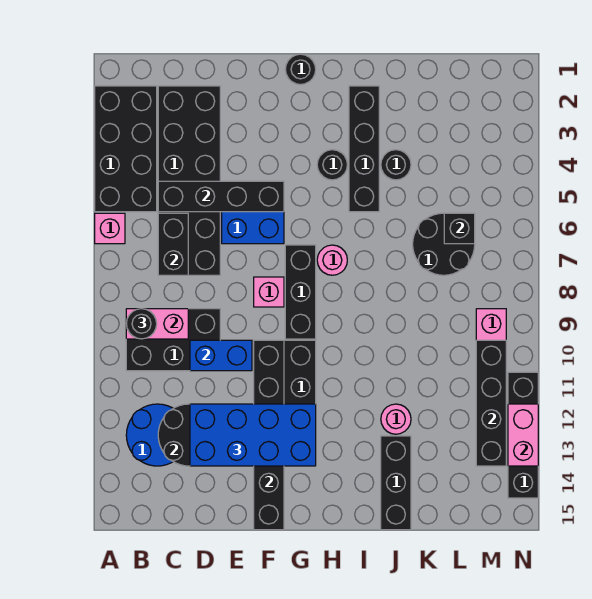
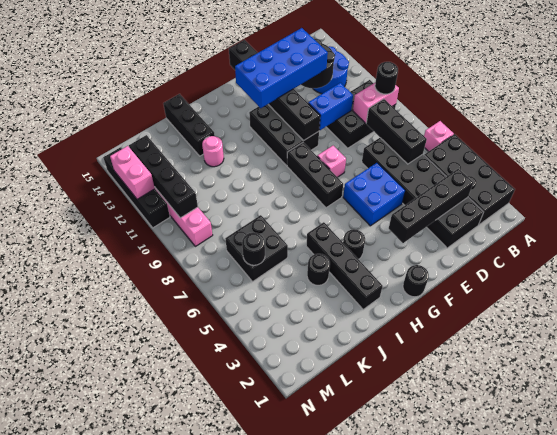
black 1x4 brick [158,181,284,212] -> black 1x4 brick moved to [389,169,473,243]
black 1x2 brick [158,213,188,275] -> black 1x3 brick [366,99,427,164]
pink 1x1 round brick [317,245,347,275] -> none
black 2x2 round brick [413,213,475,275] -> black 2x2 brick [225,215,288,281]
black 1x1 brick [444,213,475,244] -> black 1x1 round brick [242,232,265,265]

